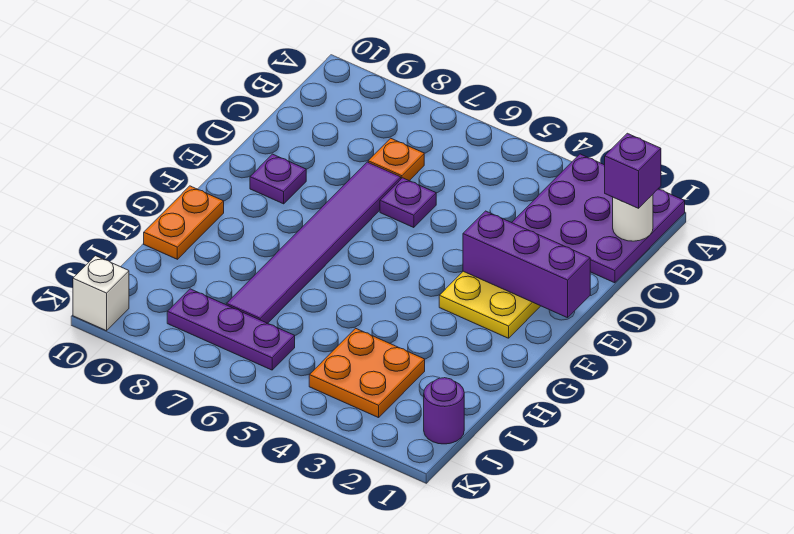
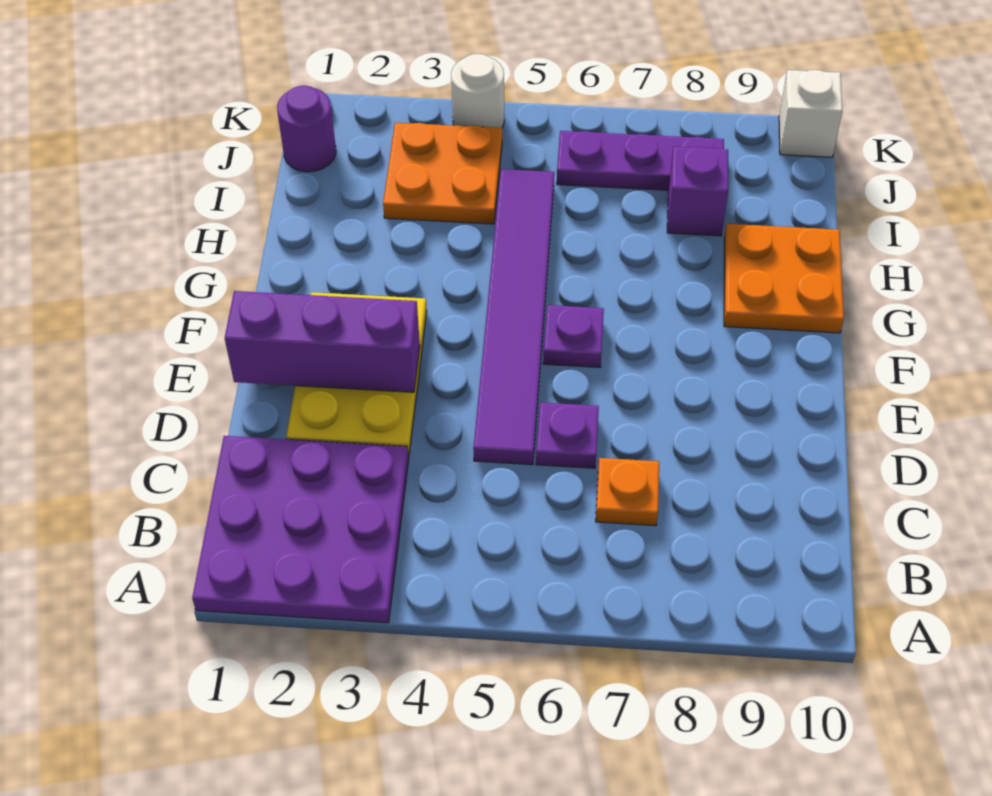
white 1x1 round brick [613,195,653,241] -> white 1x1 round brick moved to [451,54,504,128]
purple 1x1 brick [605,133,661,208] -> purple 1x1 brick moved to [667,147,728,236]
purple 1x6 tile [227,162,401,323] -> purple 1x6 tile moved to [473,169,554,465]
purple 1x1 plate [250,154,306,204] -> purple 1x1 plate moved to [543,305,604,367]
orange 1x2 plate [144,186,224,259] -> orange 2x2 plate [724,224,844,333]

